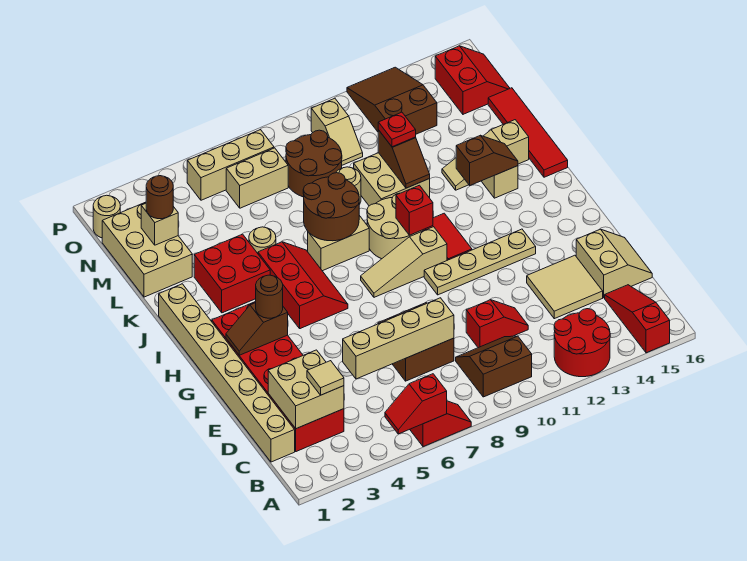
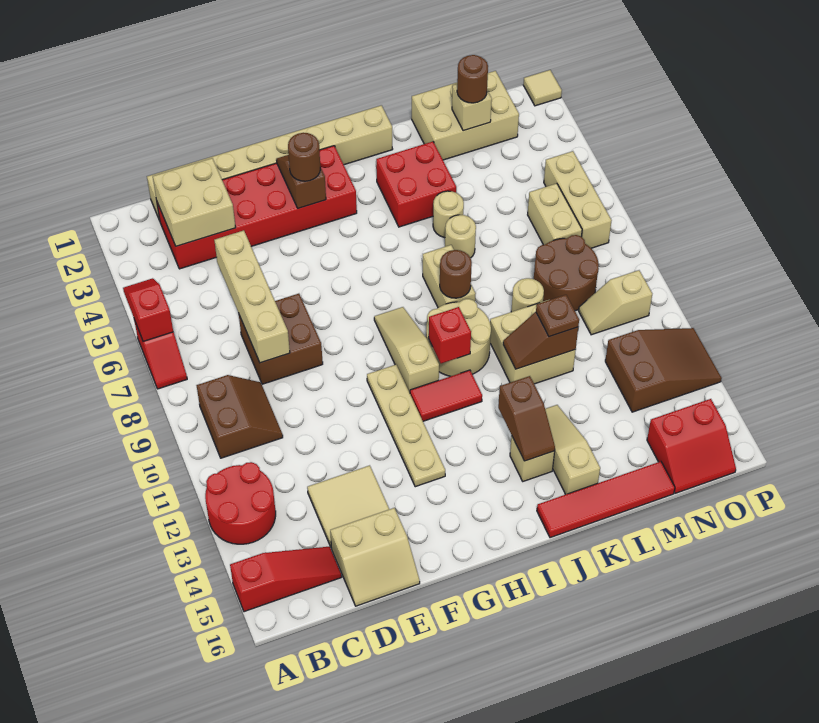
tan 1x1 tile [307,361,344,395] -> tan 1x1 tile moved to [523,70,562,106]
red 1x2 slope [466,300,528,348] -> none
red 2x3 slope [258,242,348,329] -> none
brown 2x2 round brick [303,173,359,241] -> brown 1x1 round brick [440,250,472,298]
red 1x1 plate [378,112,416,147] -> brown 1x1 plate [536,295,579,337]
tan 1x1 round brick [93,195,120,238] -> tan 1x1 round brick moved to [445,215,476,258]

